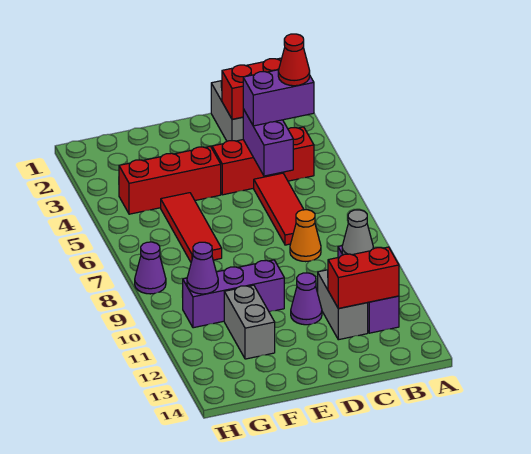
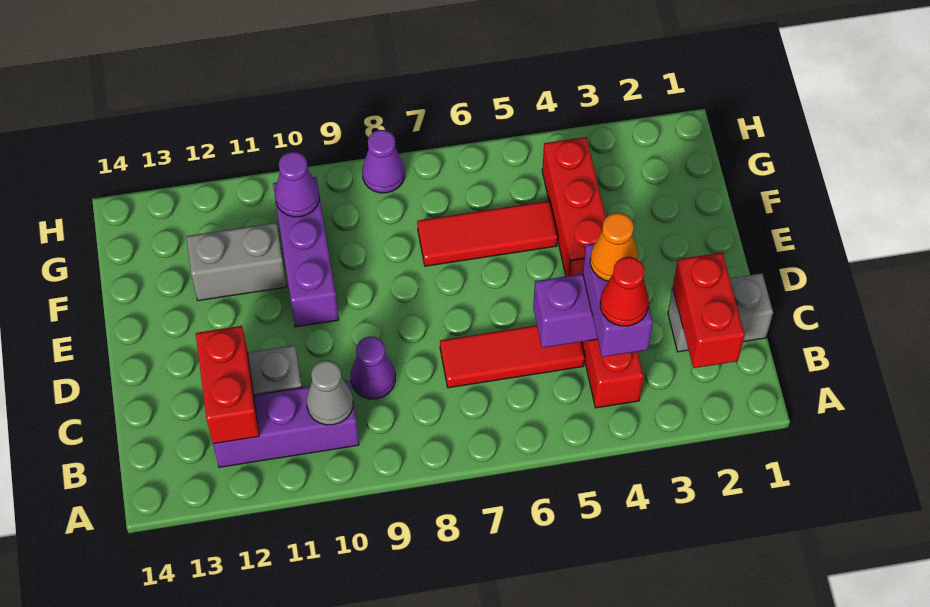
orange 1x1 cone [290,210,321,262] -> orange 1x1 cone moved to [590,213,638,281]
purple 1x1 cone [291,273,322,325] -> purple 1x1 cone moved to [351,337,395,399]

